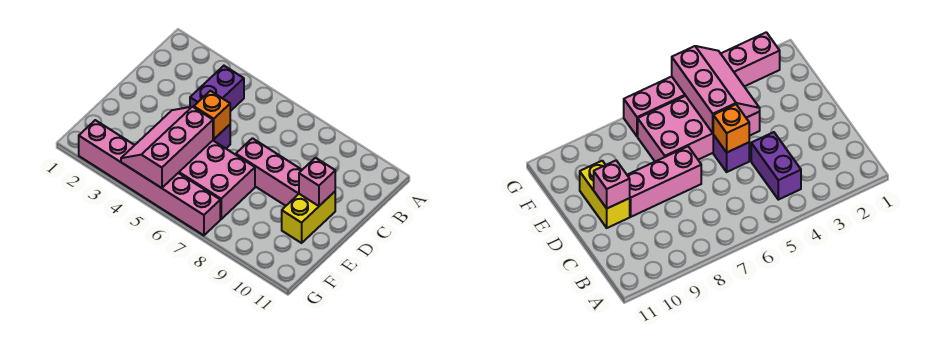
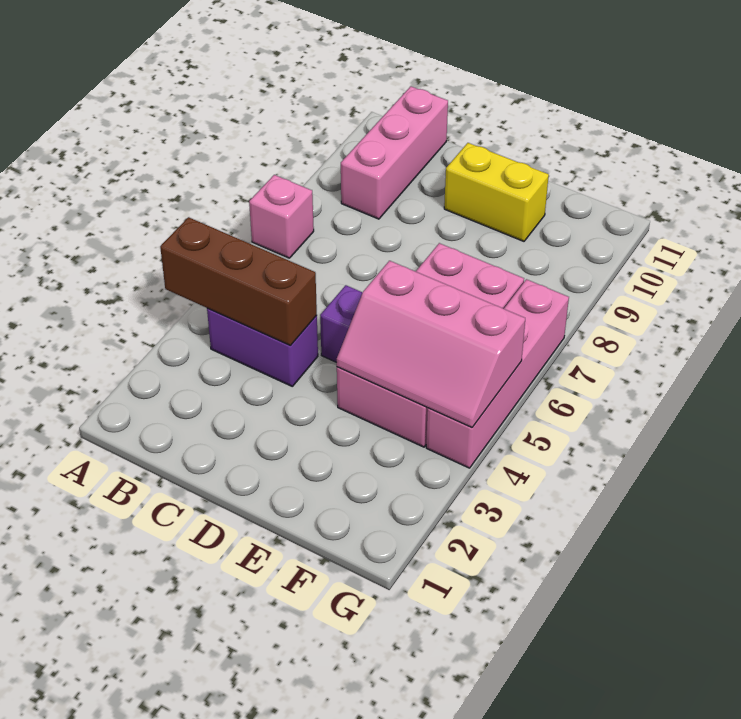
none -> brown 1x3 brick [160,217,317,346]
orange 1x1 brick [194,91,230,139] -> none
pink 1x3 brick [236,138,302,206] -> pink 1x3 brick moved to [341,86,448,219]
pink 1x1 brick [299,158,335,206] -> pink 1x1 brick moved to [249,175,314,258]
pink 1x6 brick [79,120,220,235] -> pink 1x4 brick [426,279,569,468]

